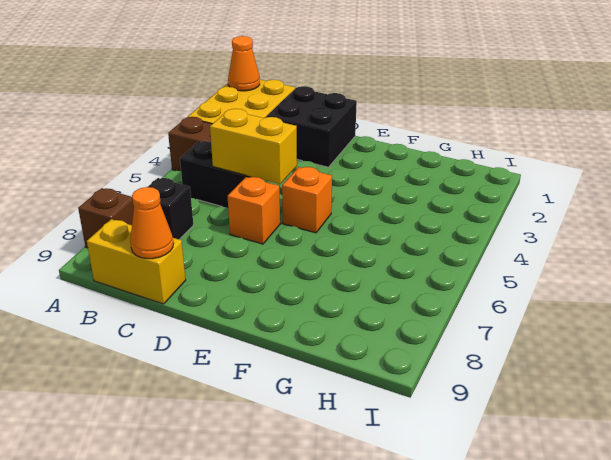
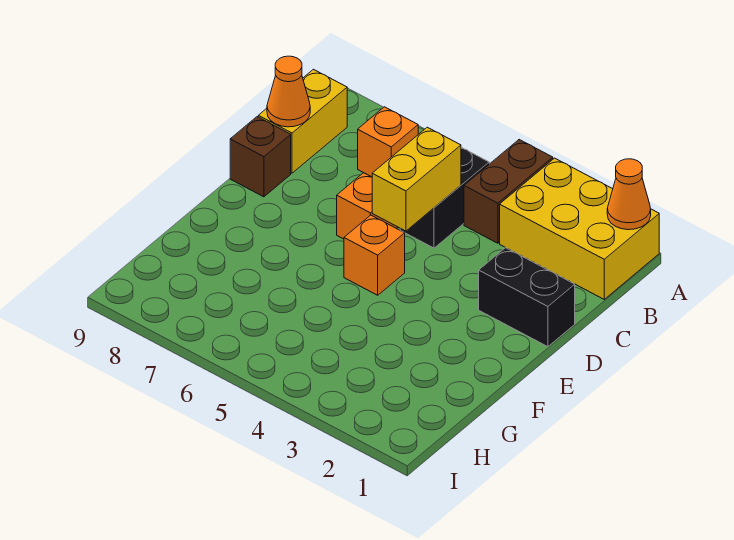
brown 1x1 brick [78,188,134,248] -> brown 1x1 brick moved to [230,117,291,197]
black 1x1 brick [148,178,193,239] -> orange 1x1 brick [358,107,418,177]
black 2x2 brick [266,86,357,167] -> black 1x2 brick [479,248,575,347]

